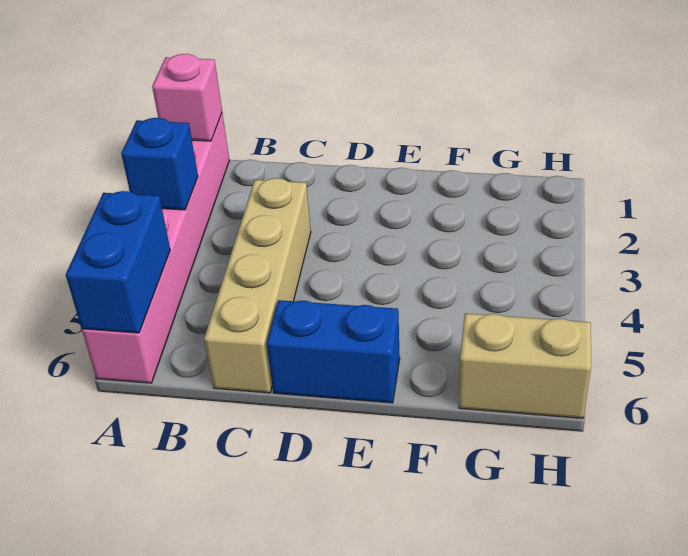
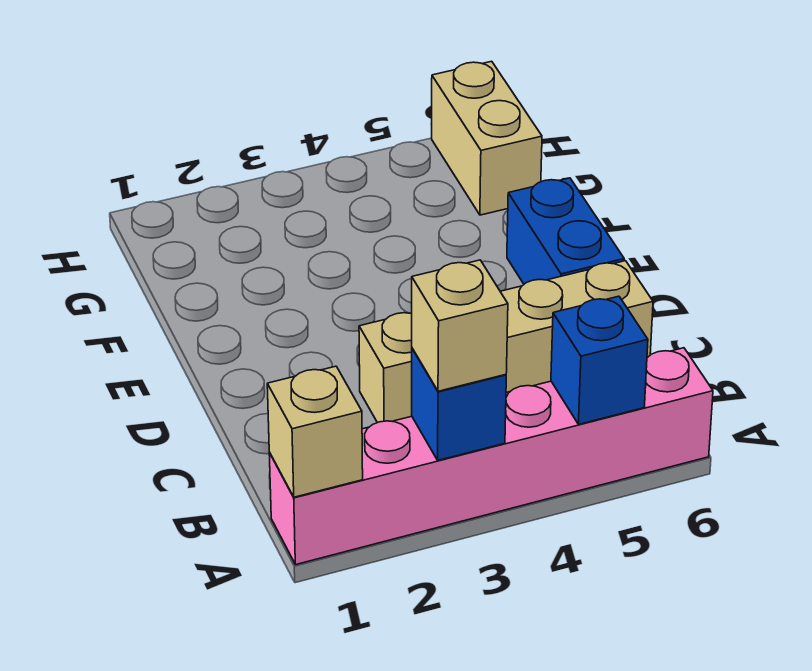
pink 1x1 brick [152,54,222,141] -> tan 1x1 brick [267,366,363,497]
none -> tan 1x1 brick [412,260,508,391]
blue 1x2 brick [66,191,170,333] -> blue 1x1 brick [551,296,648,424]

